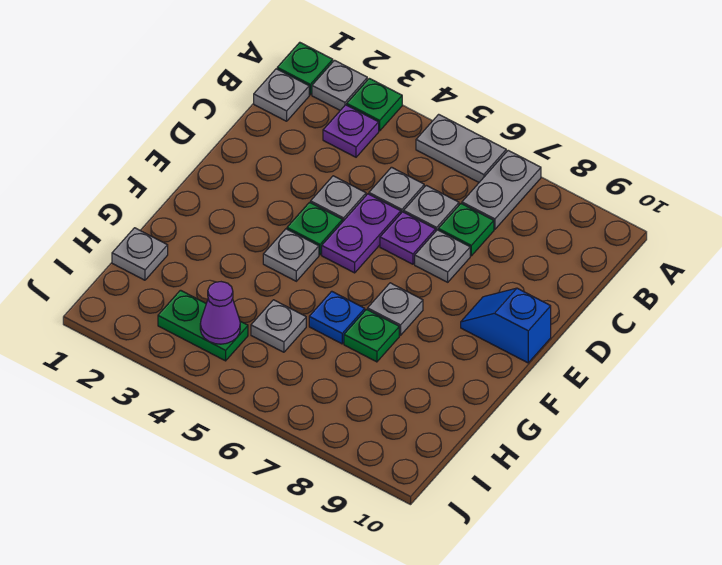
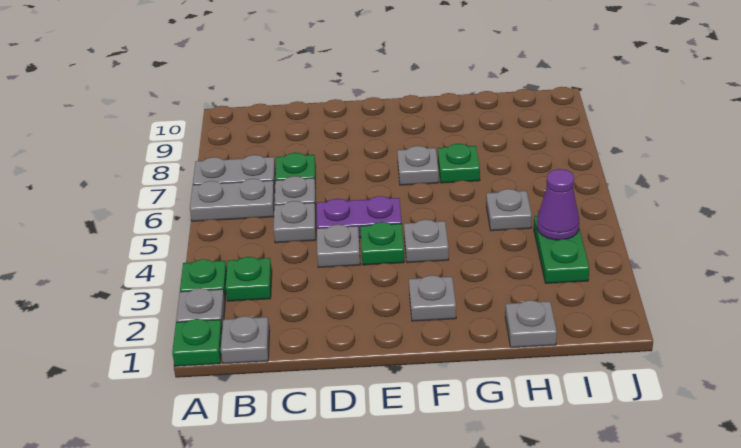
grey 1x2 plate [416,114,506,182] -> grey 1x2 plate turned to [190,179,275,221]
purple 1x1 plate [323,105,379,157] -> green 1x1 plate [226,257,272,301]
purple 1x1 plate [380,212,436,264] -> none
grey 1x1 plate [415,230,470,282] -> grey 1x1 plate moved to [409,275,456,321]
blue 1x2 slope [461,288,551,363] -> none
blue 1x1 plate [309,291,365,344] -> none

